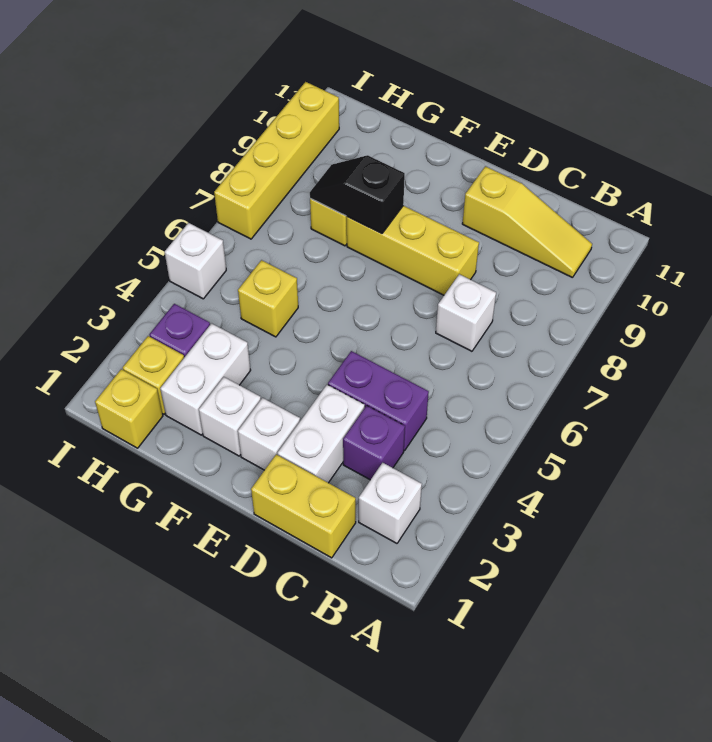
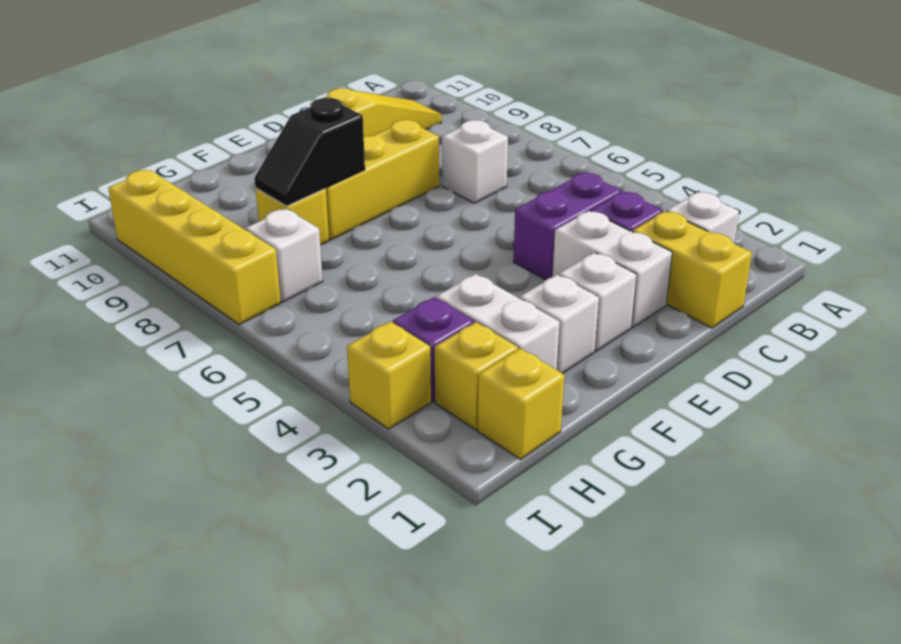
yellow 1x2 brick [251,454,356,558] -> yellow 1x2 brick turned to [632,211,752,328]
yellow 1x1 brick [238,260,298,337] -> yellow 1x1 brick moved to [347,322,431,429]
white 1x1 brick [165,223,226,299] -> white 1x1 brick moved to [246,209,323,302]

